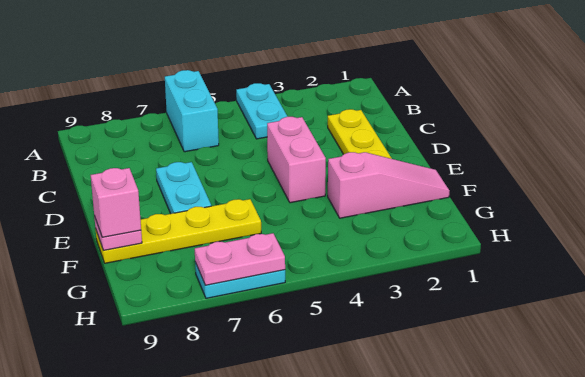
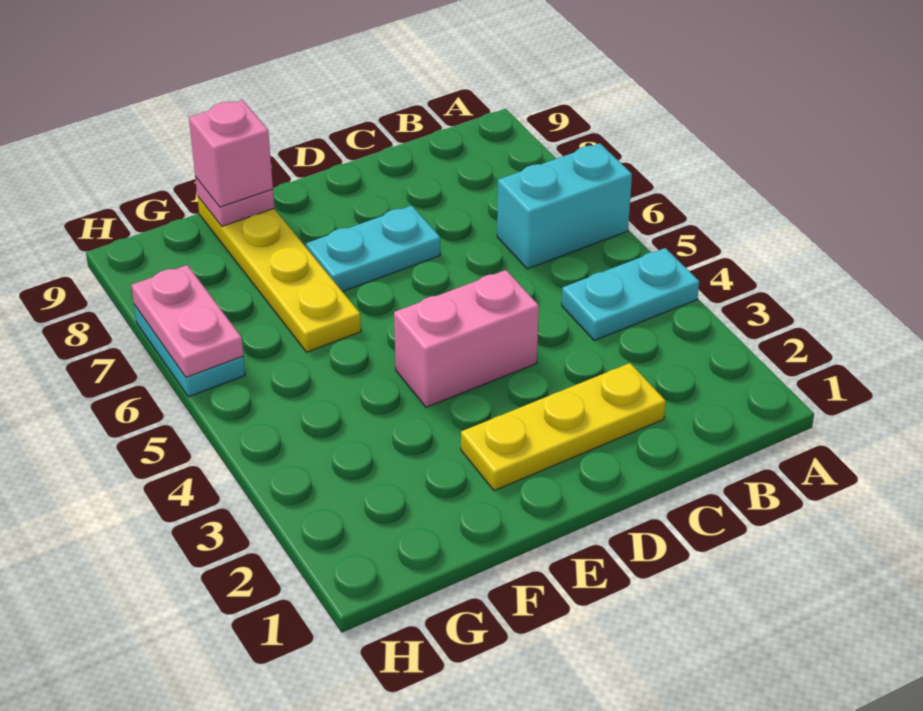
pink 1x3 slope [328,152,450,218] -> none

